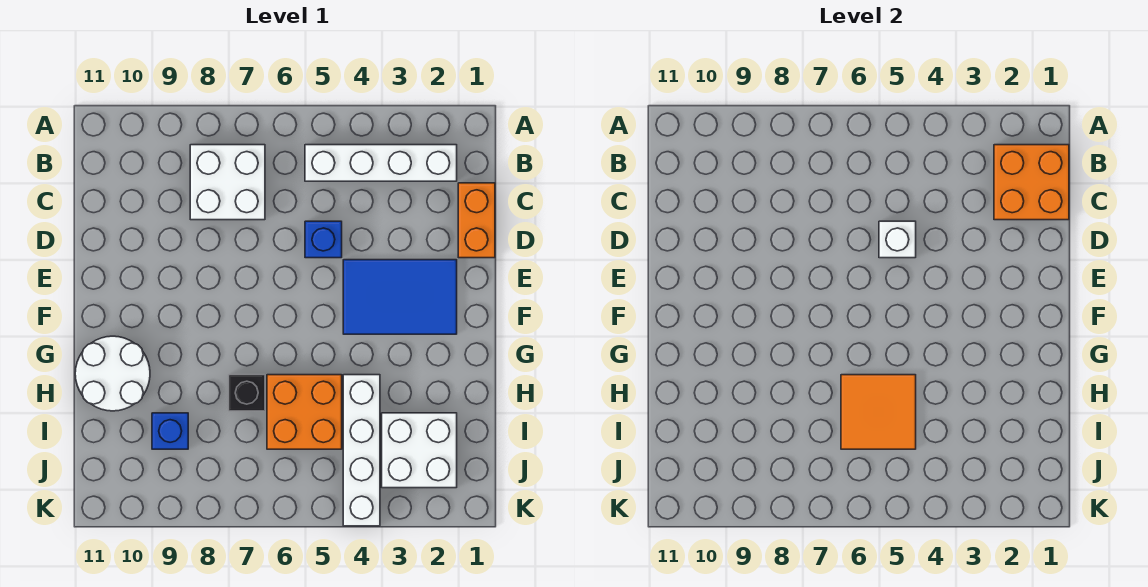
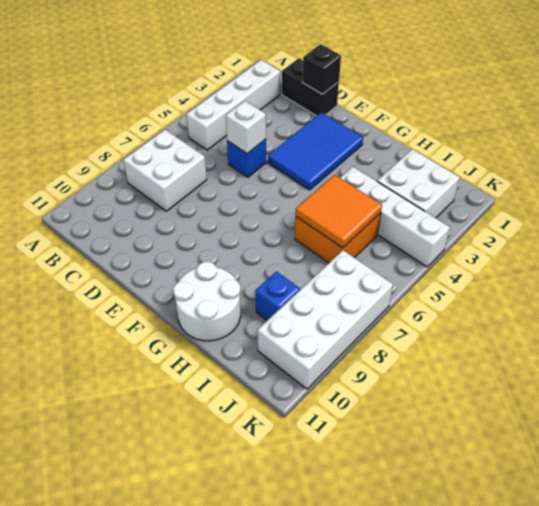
orange 2x2 brick [994,145,1069,220] -> none
orange 1x2 brick [458,183,495,258] -> black 1x2 brick [282,58,339,116]
black 1x1 brick [229,375,265,411] -> black 1x1 brick moved to [302,44,341,94]
none -> white 2x4 brick [257,250,393,389]

